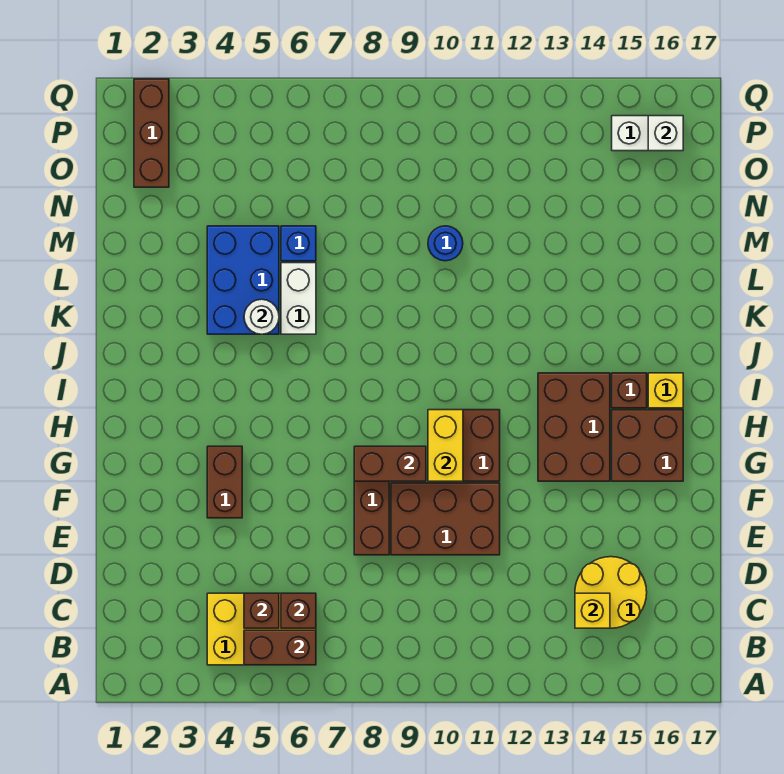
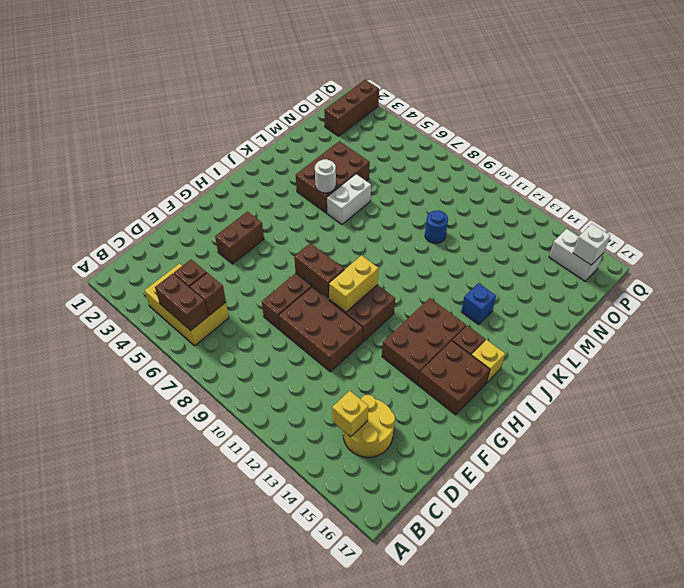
blue 2x3 brick [207,226,279,334] -> brown 2x3 brick [296,141,370,213]
blue 1x1 brick [281,226,316,261] -> blue 1x1 brick moved to [461,283,496,325]

